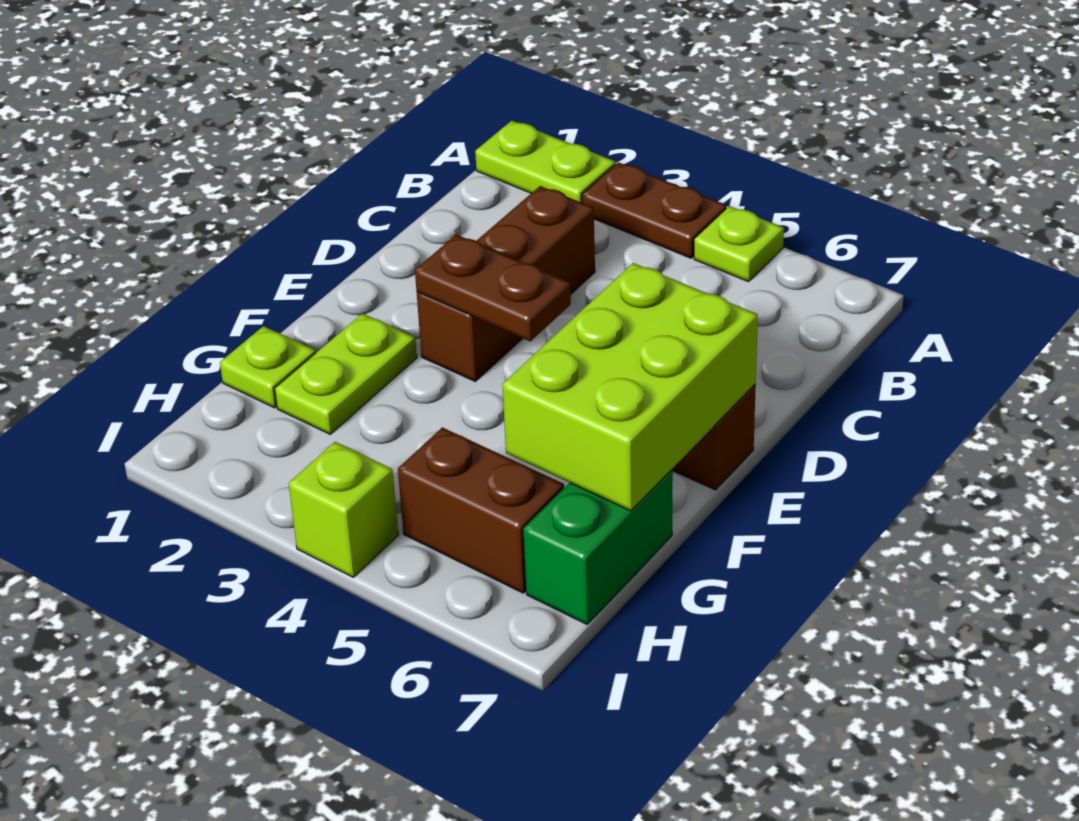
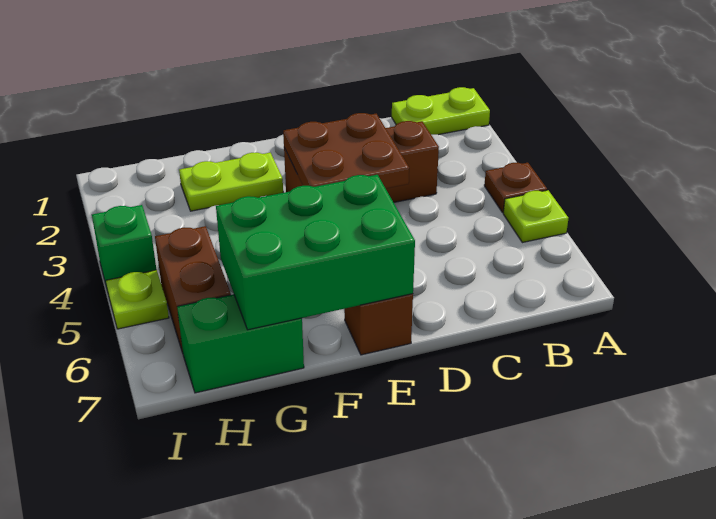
lime 1x2 plate [475,121,615,203] -> lime 1x2 plate turned to [392,87,490,135]
brown 1x2 plate [582,162,726,258] -> brown 1x1 plate [484,163,547,213]
brown 1x2 plate [415,235,571,341] -> brown 2x2 plate [283,113,409,188]
lime 2x3 brick [502,263,758,511] -> green 2x3 brick [216,175,415,330]
lime 1x1 plate [220,326,316,408] -> lime 1x1 plate moved to [106,270,169,329]
lime 1x1 brick [289,442,398,577] -> green 1x1 brick [92,205,156,291]

